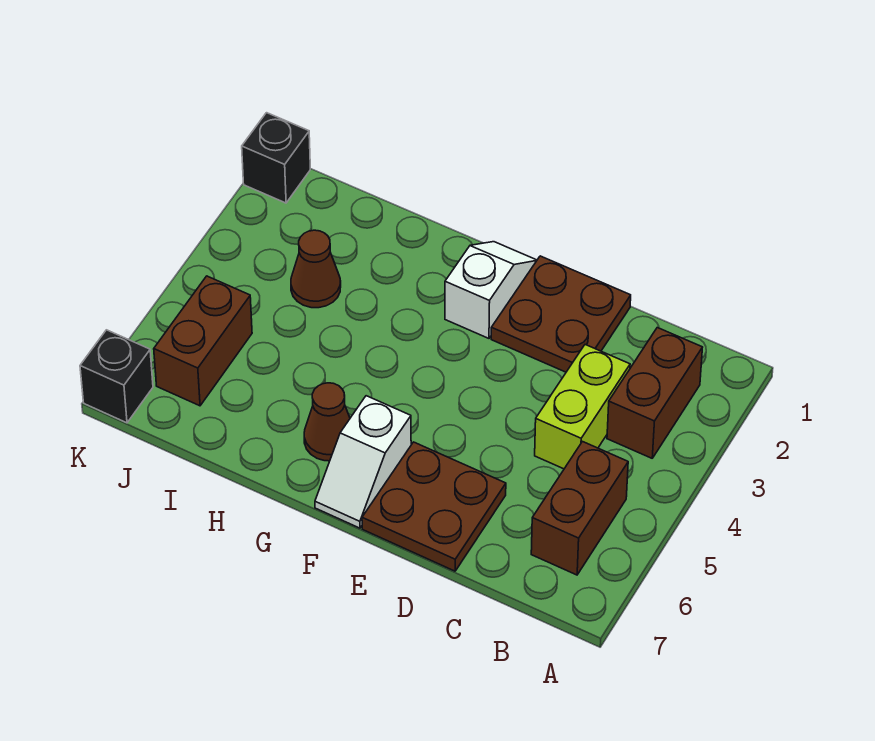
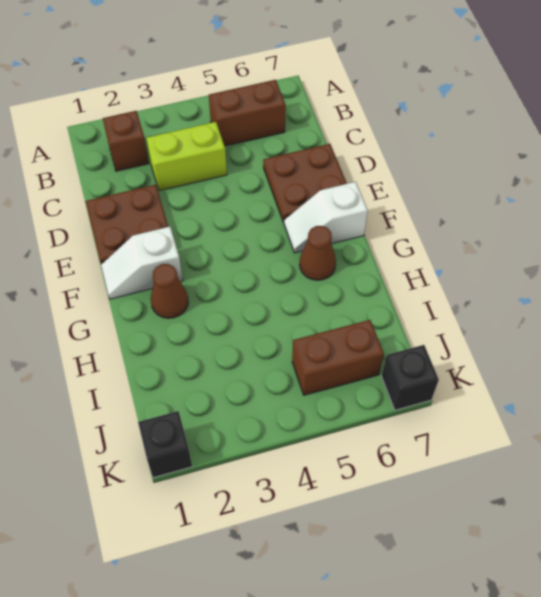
brown 1x2 brick [607,328,702,458] -> brown 1x1 brick [103,111,149,171]
white 1x2 slope [315,396,411,528] -> white 1x2 slope turned to [284,182,368,253]
brown 1x1 cone [291,230,341,308] -> brown 1x1 cone moved to [151,264,188,318]

